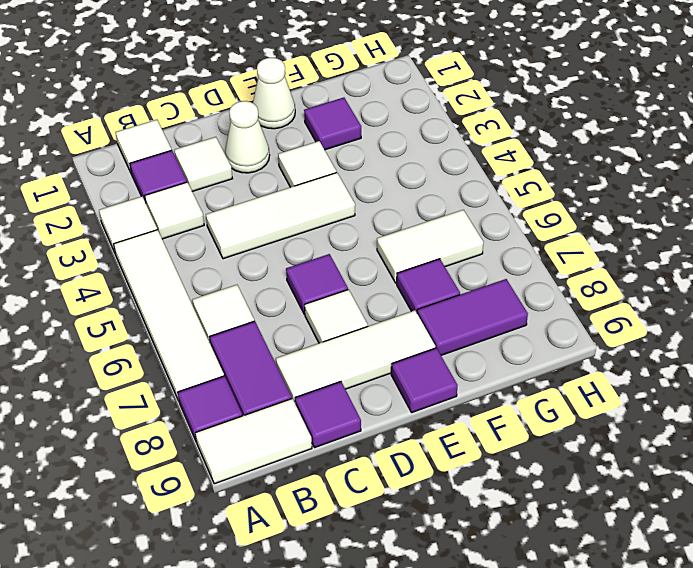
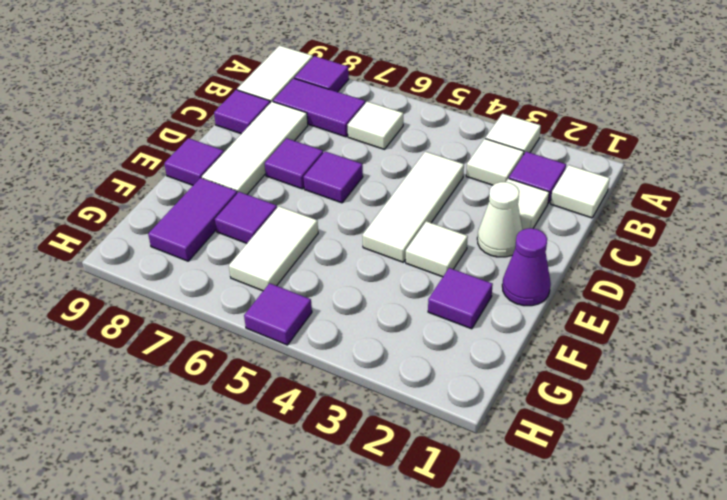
white 1x4 tile [114,230,224,401] -> none
white 1x1 tile [305,290,368,343] -> purple 1x1 tile [265,138,323,189]
white 1x1 cone [253,58,295,129] -> purple 1x1 cone [502,228,551,306]
none -> purple 1x1 tile [244,283,312,345]

